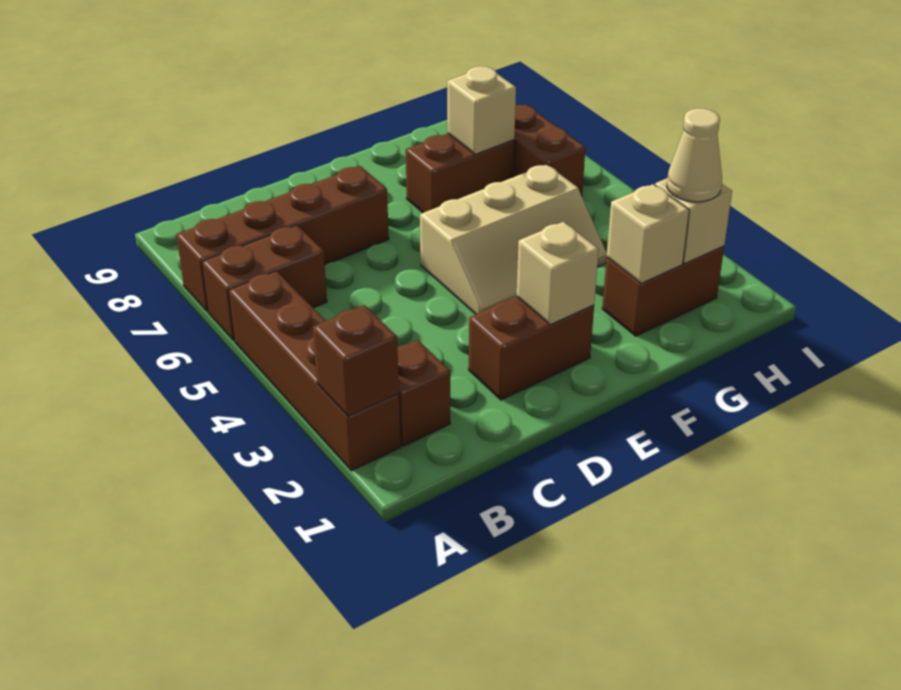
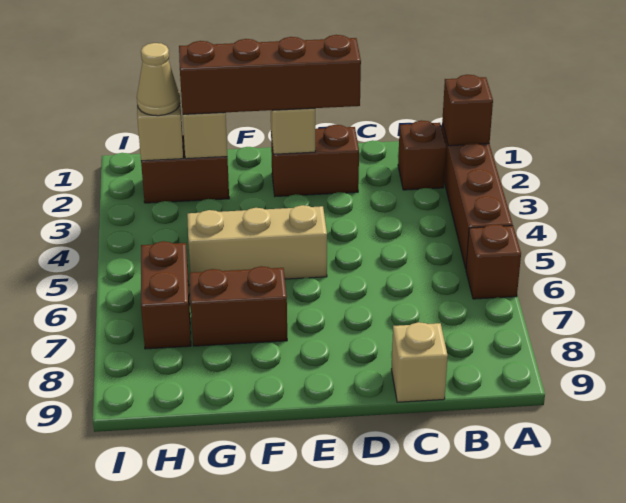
brown 1x2 brick [202,225,327,341] -> brown 1x1 brick [466,224,521,299]
brown 1x4 brick [176,166,389,312] -> brown 1x4 brick moved to [179,35,361,114]
tan 1x1 brick [447,66,516,154] -> tan 1x1 brick moved to [391,322,448,402]

